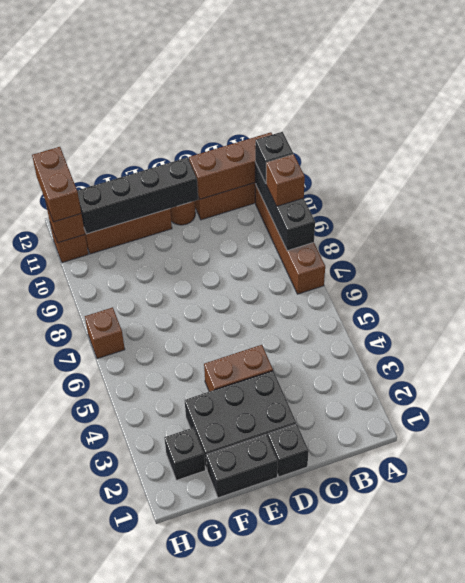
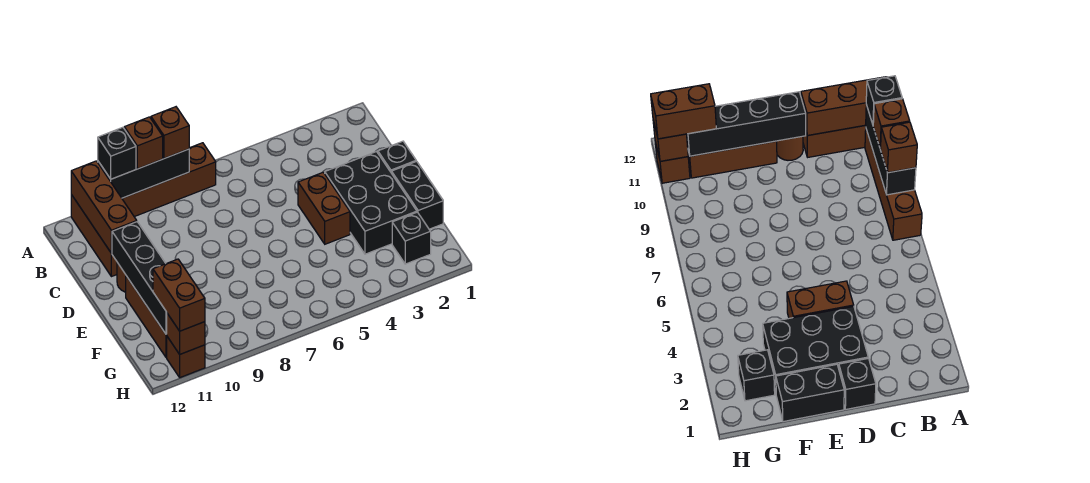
brown 1x1 brick [85,307,125,359] -> brown 1x1 brick moved to [151,107,189,158]
brown 1x2 brick [32,147,81,222] -> brown 1x2 brick turned to [153,259,205,331]

